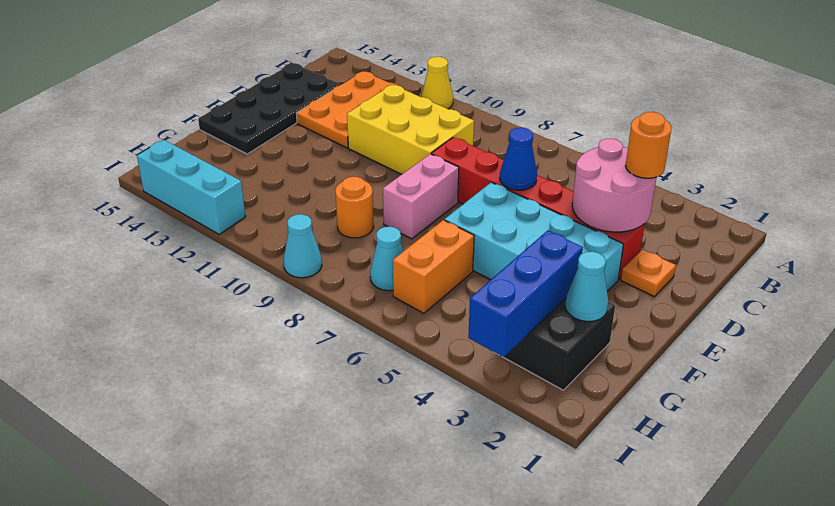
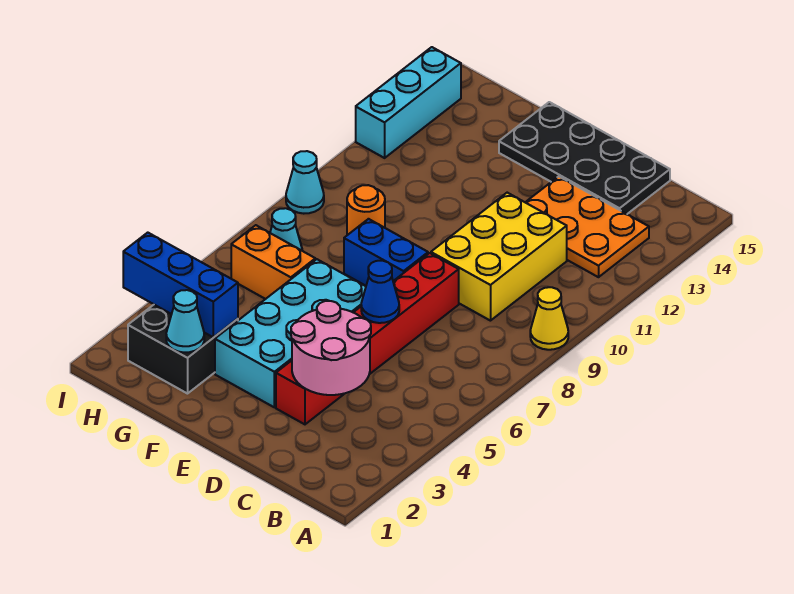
yellow 1x1 cone [421,57,453,109] -> yellow 1x1 cone moved to [530,287,568,350]
orange 1x1 round brick [626,112,671,178] -> none
orange 1x1 plate [621,249,676,296] -> none
pink 1x2 brick [383,154,459,239] -> blue 1x2 brick [344,219,428,286]

